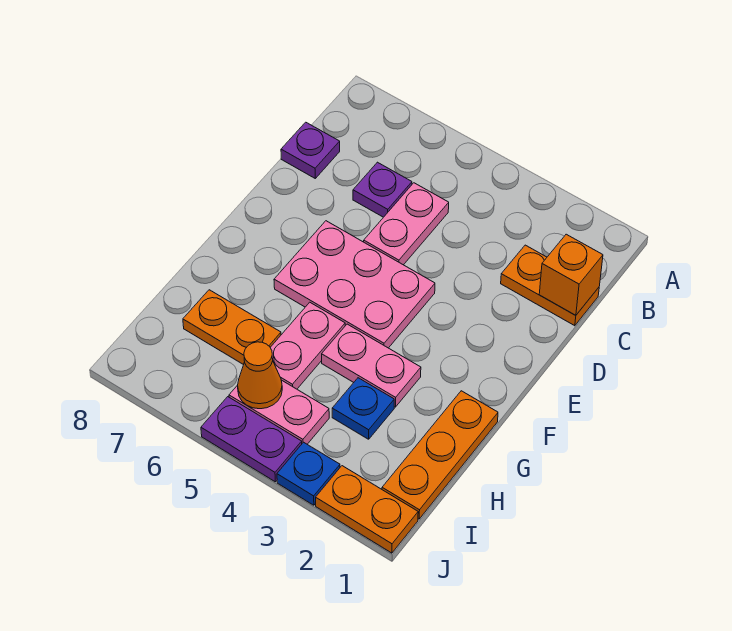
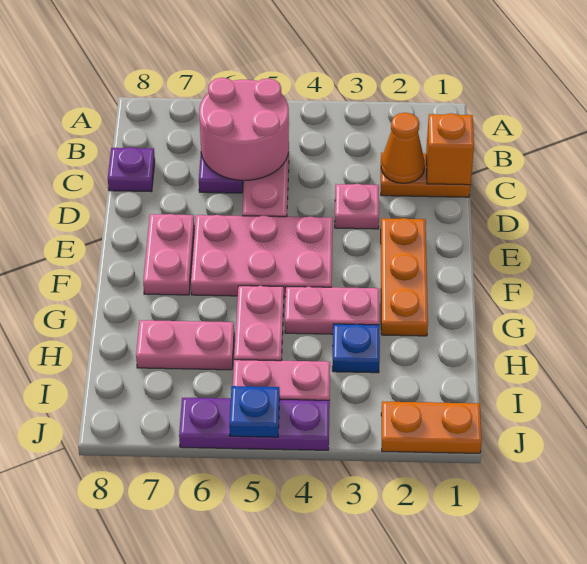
none -> pink 2x2 round brick [199,78,289,181]
none -> pink 1x1 plate [335,184,379,229]
none -> pink 1x2 plate [143,214,194,295]
orange 1x3 plate [382,391,498,519] -> orange 1x3 plate moved to [381,218,428,336]
orange 1x2 plate [183,290,281,365] -> pink 1x2 plate [136,320,234,370]
orange 1x1 cone [238,342,282,409] -> orange 1x1 cone moved to [381,113,425,183]
blue 1x1 plate [277,442,340,505] -> blue 1x1 plate moved to [229,386,280,437]
purple 1x2 plate [201,397,302,482] -> purple 1x3 plate [179,398,330,450]

